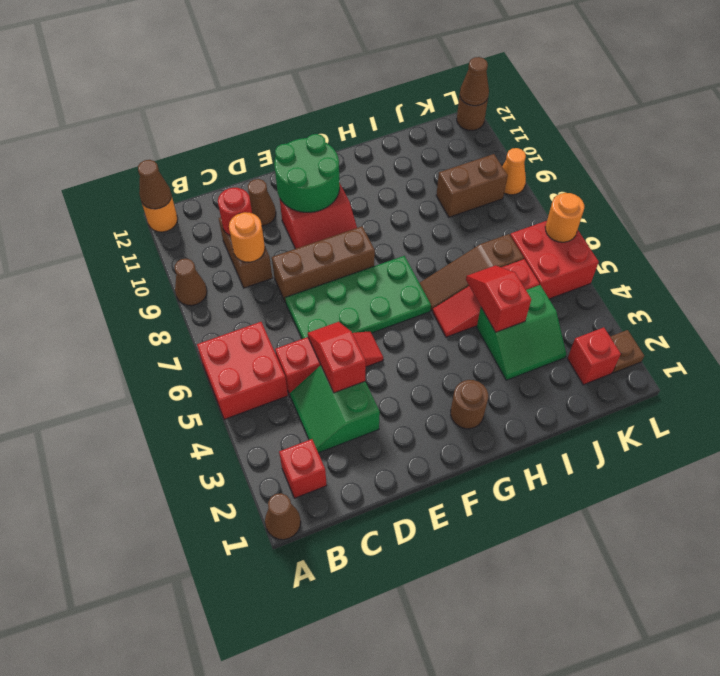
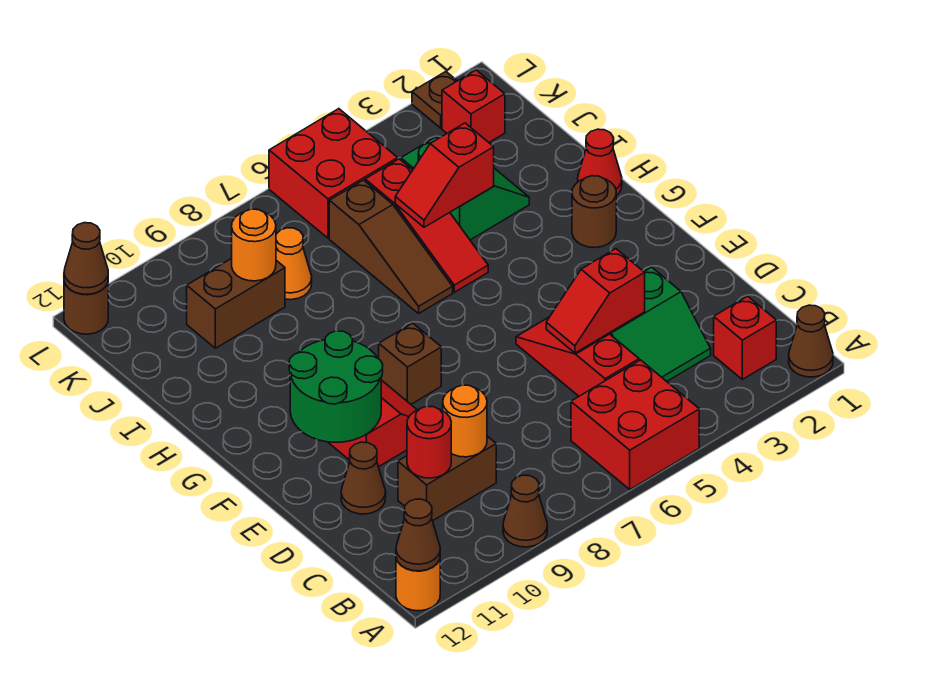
green 2x4 plate [285,256,431,339] -> none
brown 1x3 brick [272,226,375,303] -> brown 1x1 brick [379,323,441,404]
none -> red 1x1 cone [578,129,622,196]
brown 1x2 brick [436,154,508,217] -> brown 1x2 brick turned to [187,259,285,348]
orange 1x1 round brick [545,193,584,242] -> orange 1x1 round brick moved to [232,209,276,281]
orange 1x1 cone [502,148,526,195] -> orange 1x1 cone moved to [276,228,312,300]

